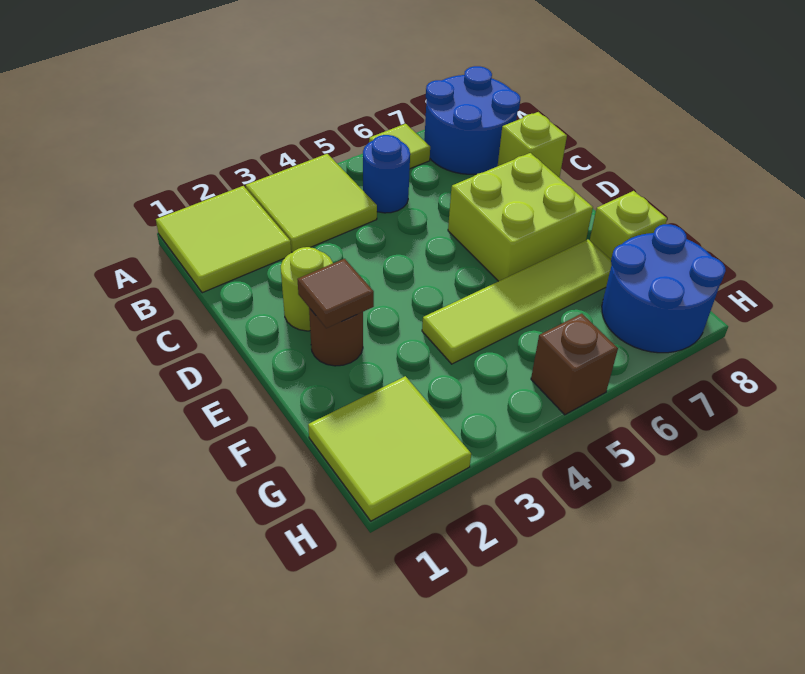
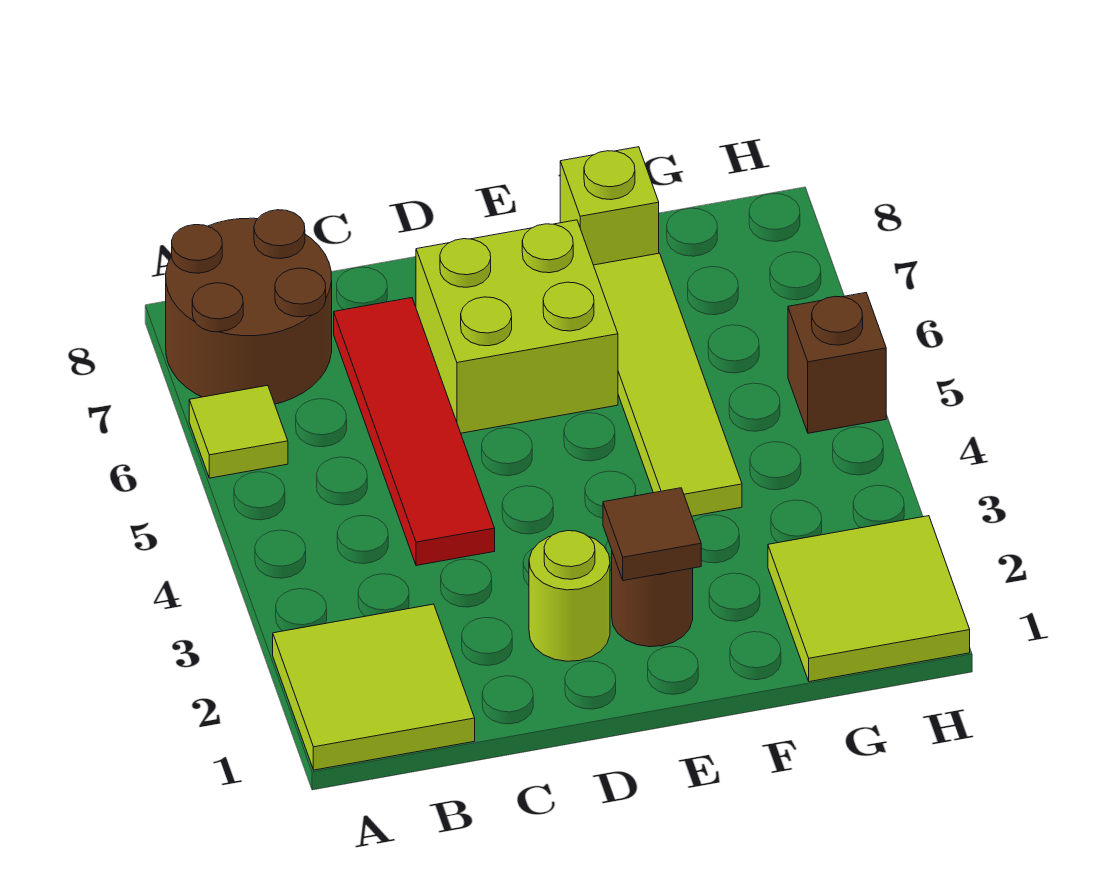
lime 2x2 tile [246,154,377,252] -> none
blue 2x2 round brick [424,66,520,174] -> brown 2x2 round brick [166,210,332,404]
blue 1x1 round brick [363,135,410,213] -> none
none -> red 1x4 tile [334,298,495,566]
lime 1x1 brick [498,112,567,178] -> none
blue 2x2 round brick [602,224,726,353] -> none

